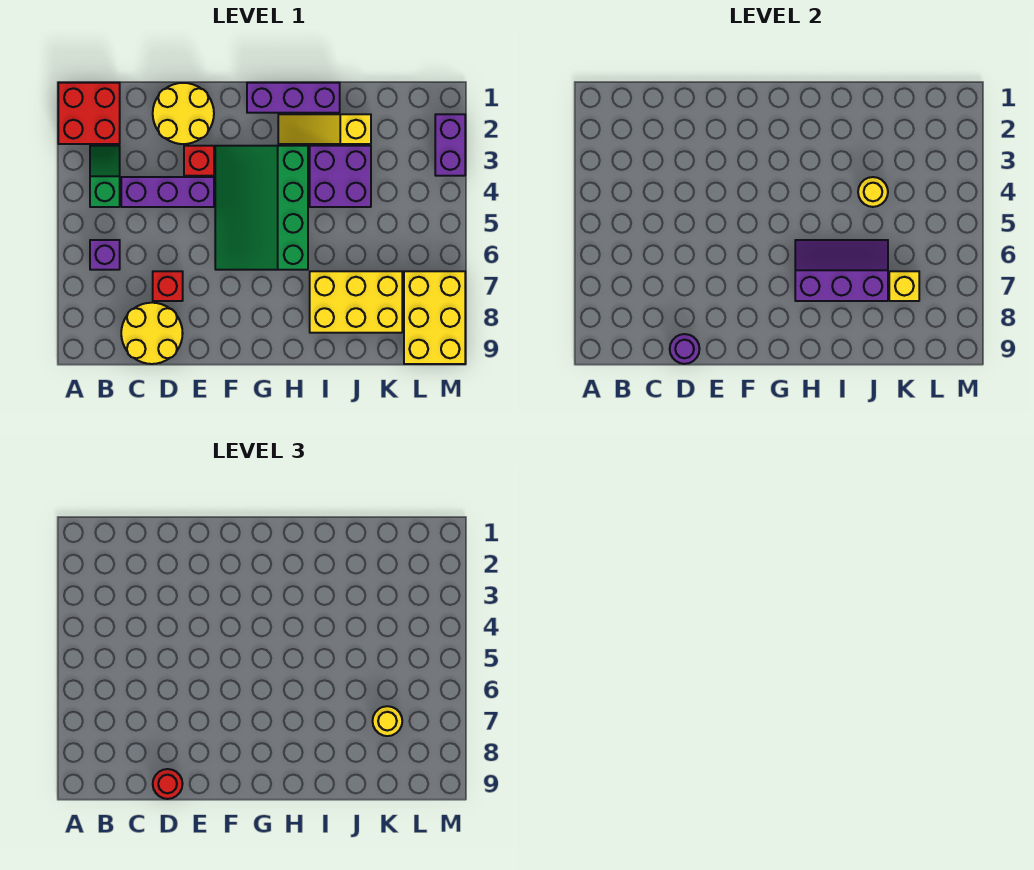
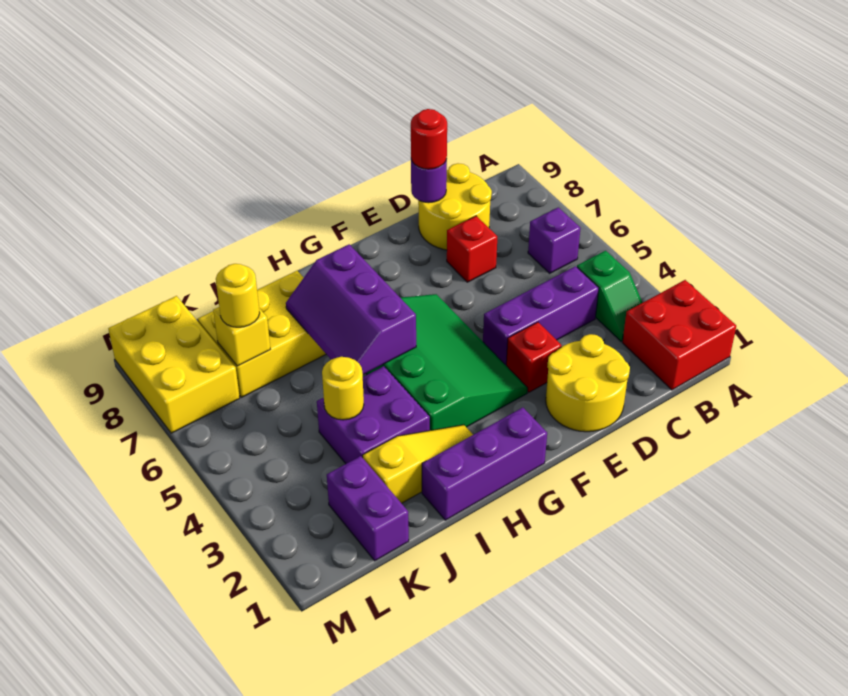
purple 2x3 slope [795,240,888,301] -> purple 2x3 slope turned to [286,244,416,375]
purple 1x2 brick [435,114,465,176] -> purple 1x2 brick moved to [327,456,409,561]

